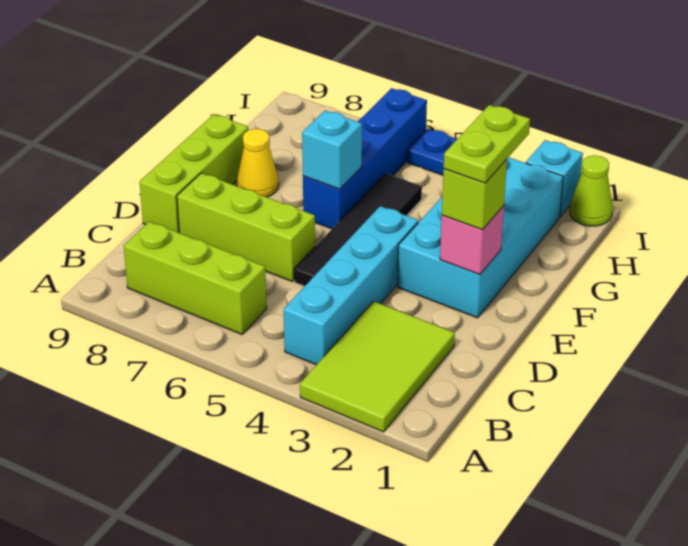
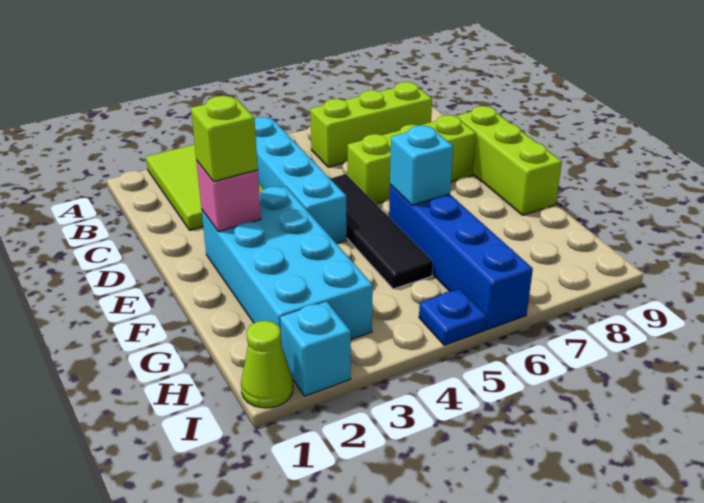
lime 1x2 plate [444,105,530,183] -> none
yellow 1x1 cone [237,129,279,197] -> none

